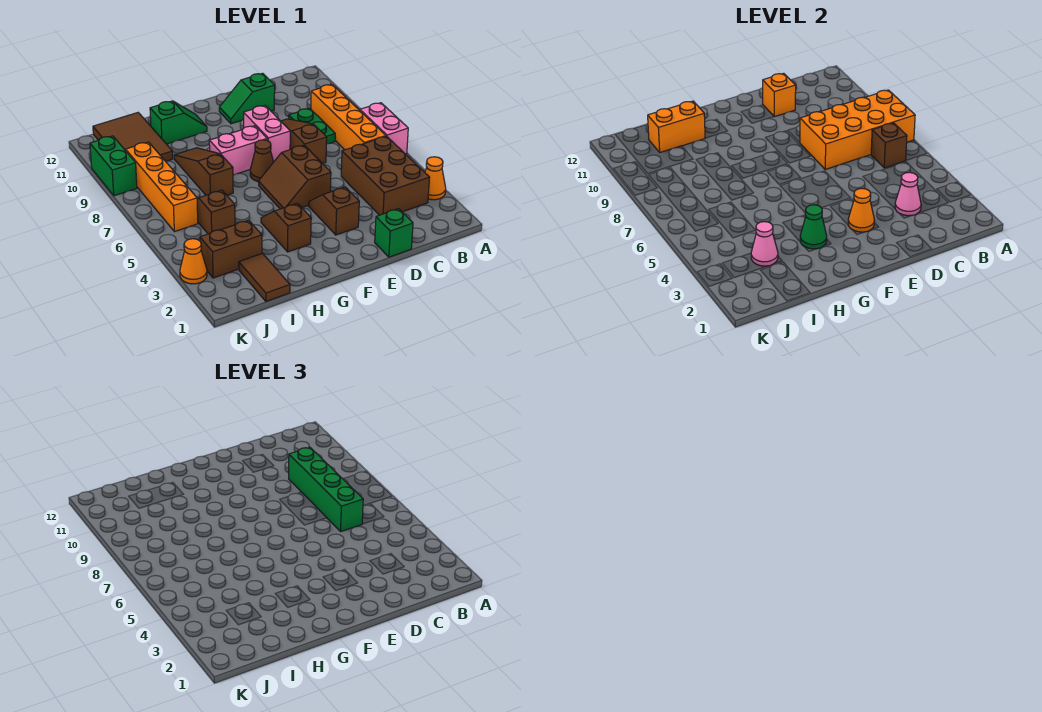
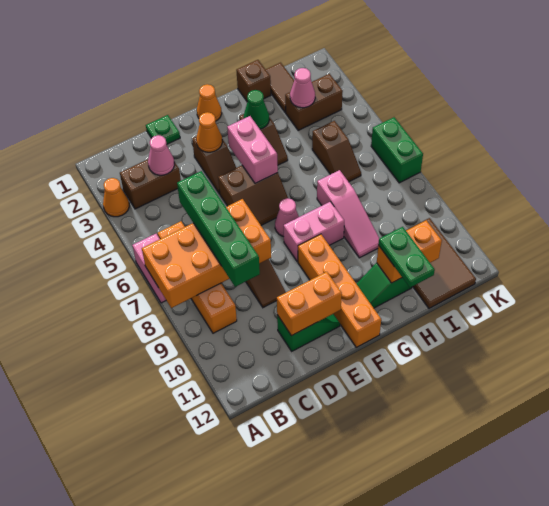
brown 2x3 brick [341,136,430,215] -> brown 1x2 brick [120,159,181,209]
brown 1x1 brick [871,123,907,168] -> brown 1x1 brick moved to [236,60,271,102]
green 1x2 plate [289,108,335,144] -> green 1x2 plate moved to [378,227,435,287]
green 1x1 brick [375,209,413,257] -> green 1x1 plate [146,115,180,144]
orange 1x1 brick [763,73,796,117] -> orange 1x2 brick [277,272,342,336]
brown 2x2 slope [259,145,331,209] -> brown 2x2 slope turned to [218,166,288,225]
pink 1x2 brick [244,106,290,162] -> pink 1x2 brick moved to [227,116,278,183]
brown 1x1 cone [250,140,273,182] -> pink 1x1 cone [275,198,299,237]
brown 1x3 slope [174,148,233,195] -> pink 1x3 slope [317,170,379,258]
orange 1x4 brick [126,142,198,232] -> orange 1x4 brick moved to [298,234,381,347]
orange 1x1 cone [180,239,207,284] -> orange 1x1 cone moved to [197,84,222,121]
green 1x2 brick [90,136,137,196] -> green 1x2 brick moved to [371,117,423,183]

